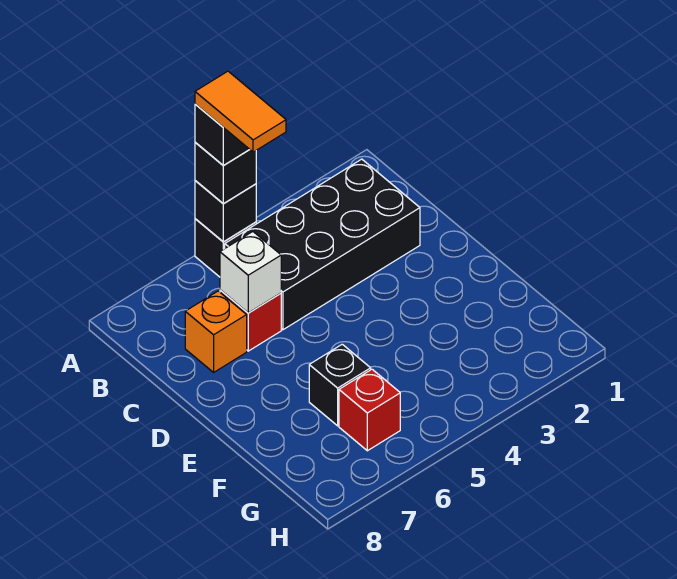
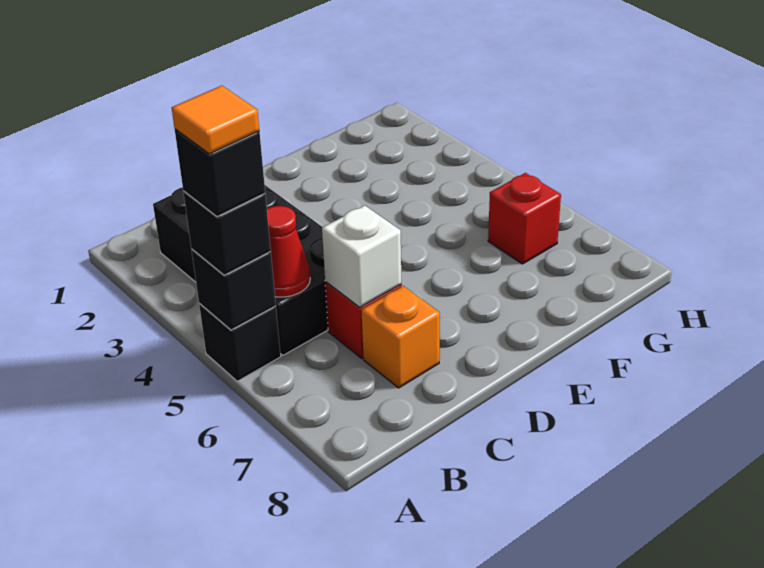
orange 1x2 tile [195,71,286,152] -> orange 1x1 tile [172,86,259,154]
none -> red 1x1 cone [267,206,310,297]
black 1x1 brick [309,344,371,426] -> none

